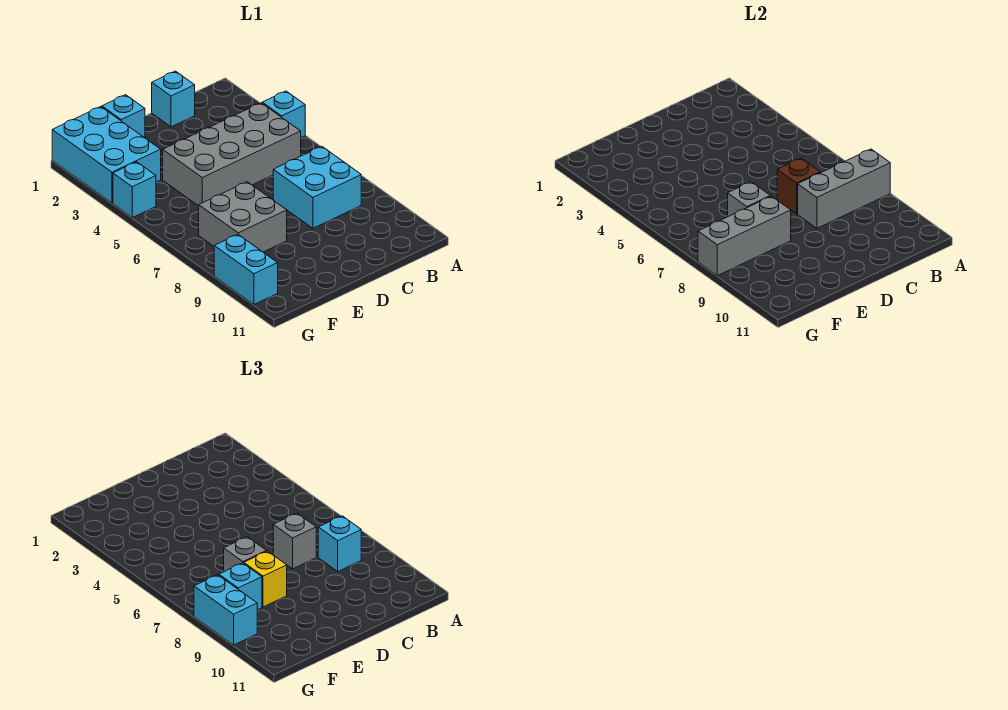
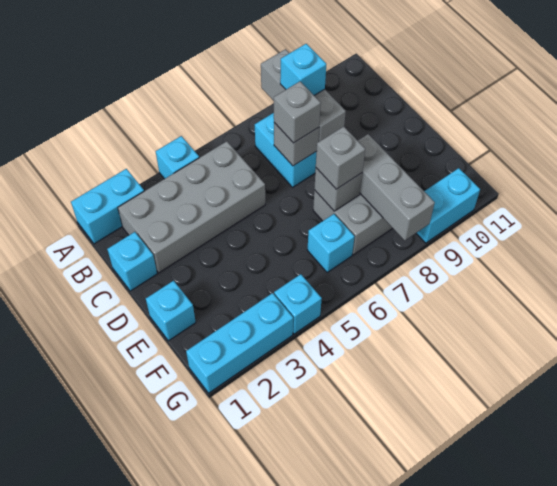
grey 2x4 brick [163,103,301,206] -> grey 2x4 brick turned to [118,141,265,273]
brown 1x1 brick [777,158,820,214] -> grey 1x1 brick [274,123,319,166]
yellow 1x1 brick [244,551,287,607] -> none
cyan 2x3 brick [52,107,161,203] -> cyan 1x3 brick [186,293,293,393]
cyan 1x1 brick [219,563,262,610] -> cyan 1x1 brick moved to [307,214,355,273]
cyan 1x2 brick [194,575,257,645] -> cyan 1x2 brick moved to [71,169,144,244]

